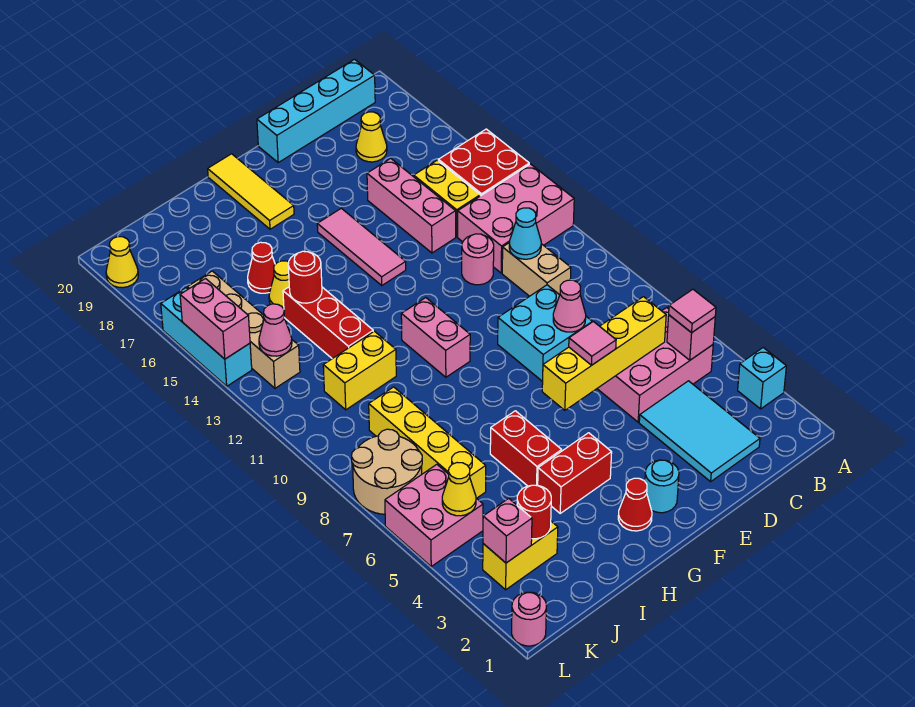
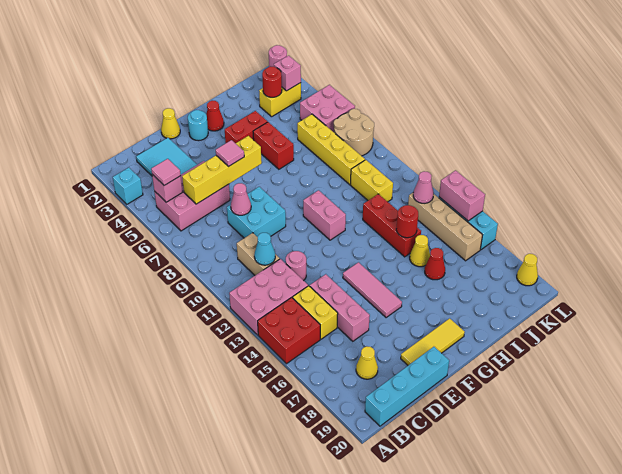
yellow 1x3 tile [208,154,294,229] -> yellow 1x3 tile turned to [401,318,465,365]
yellow 1x2 brick [323,331,396,410] -> yellow 1x2 brick turned to [350,160,393,202]
yellow 1x1 cone [442,463,476,516] -> yellow 1x1 cone moved to [161,108,180,139]

